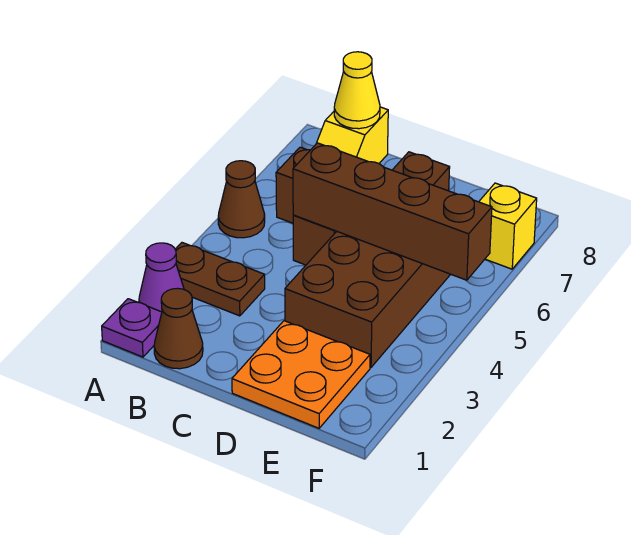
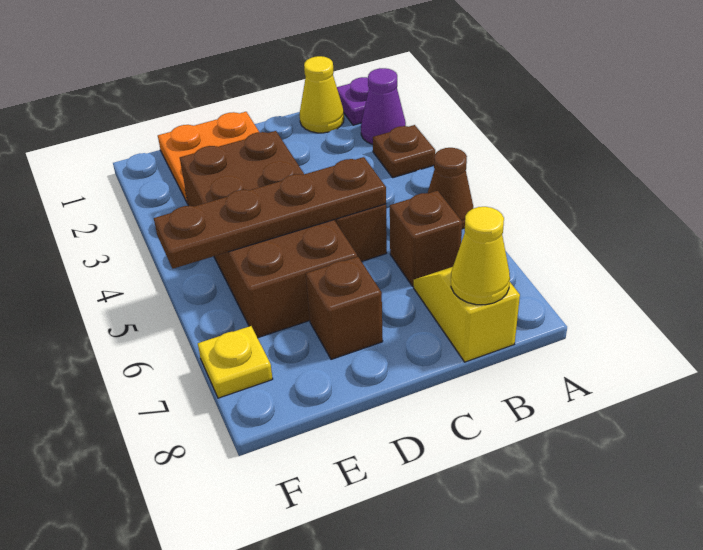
brown 1x2 plate [175,243,265,316] -> brown 1x1 plate [373,125,435,178]
brown 1x1 cone [154,288,203,369] -> yellow 1x1 cone [300,56,344,133]
brown 1x4 brick [293,143,492,280] -> brown 1x4 plate [154,157,386,269]
yellow 1x1 brick [479,183,537,269] -> yellow 1x1 plate [198,326,273,398]

